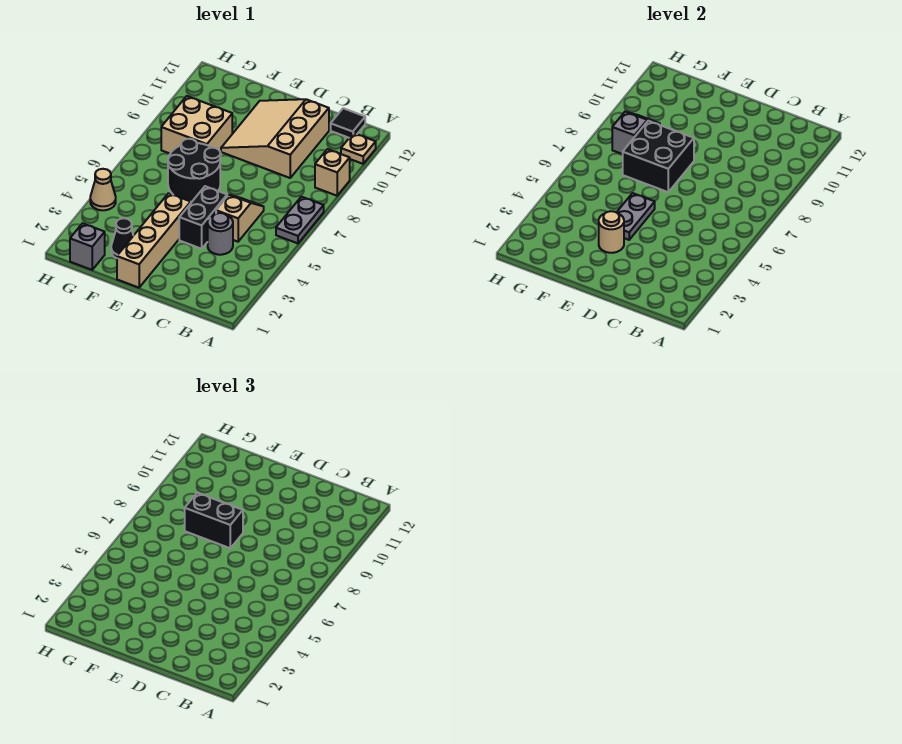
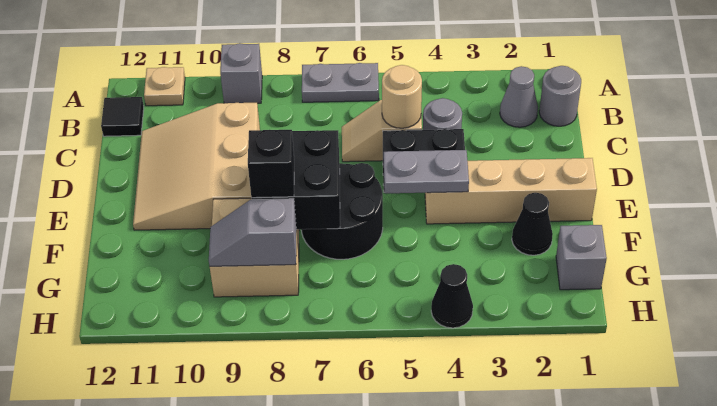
tan 1x1 brick [315,149,350,196] -> grey 1x1 brick [220,43,262,103]
none -> grey 1x1 round brick [539,66,581,126]
none -> grey 1x1 cone [500,66,538,127]
tan 3x3 slope [221,99,329,178] -> tan 3x3 slope turned to [133,103,260,230]
tan 1x1 round brick [599,211,624,253] -> tan 1x1 round brick moved to [382,65,422,128]
black 1x2 brick [185,493,243,548] -> black 1x1 brick [248,130,294,198]
tan 1x1 cone [90,169,116,210] -> black 1x1 cone [431,264,473,328]

